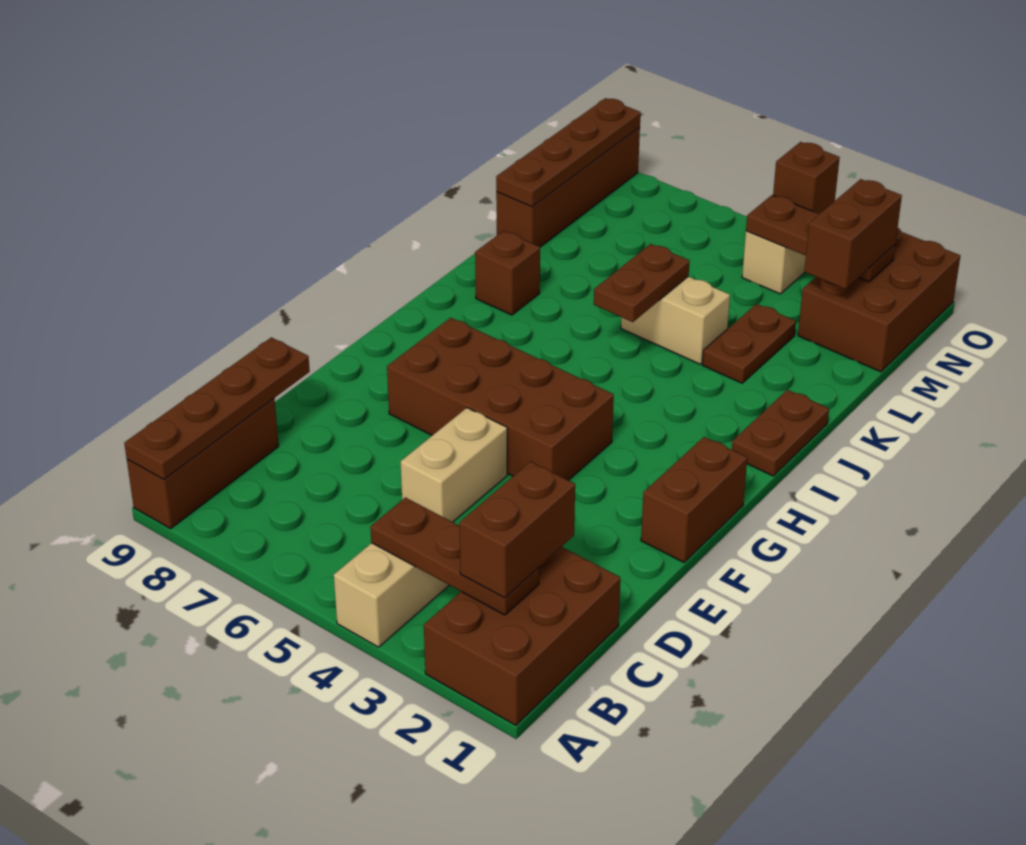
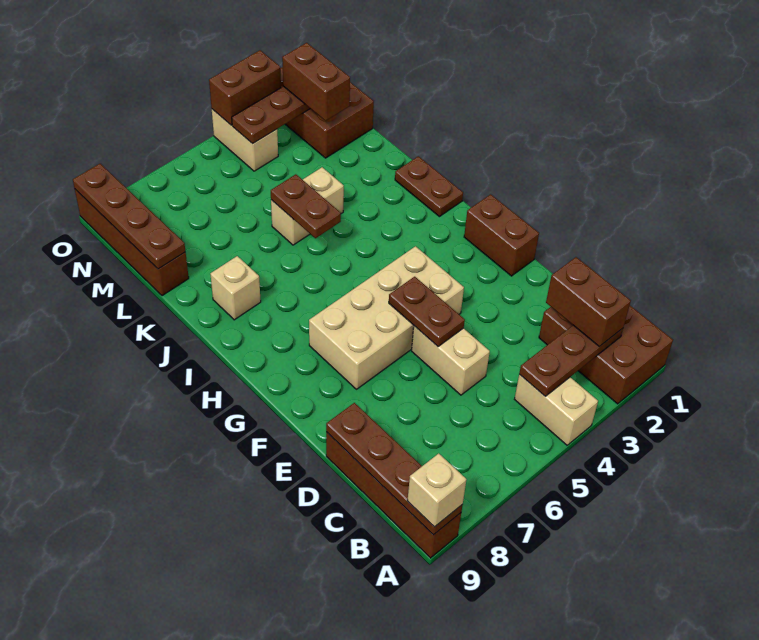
brown 1x3 brick [127,399,279,529] -> brown 1x4 brick [326,432,461,558]
none -> tan 1x1 brick [407,453,467,527]
brown 2x4 brick [387,318,614,480] -> tan 2x4 brick [309,246,464,389]
brown 1x1 brick [475,231,540,315] -> tan 1x1 brick [210,256,261,320]
brown 1x2 plate [702,304,796,383] -> brown 1x2 plate moved to [389,277,465,346]
brown 1x1 brick [773,142,840,213] -> brown 1x2 brick [209,50,281,125]

